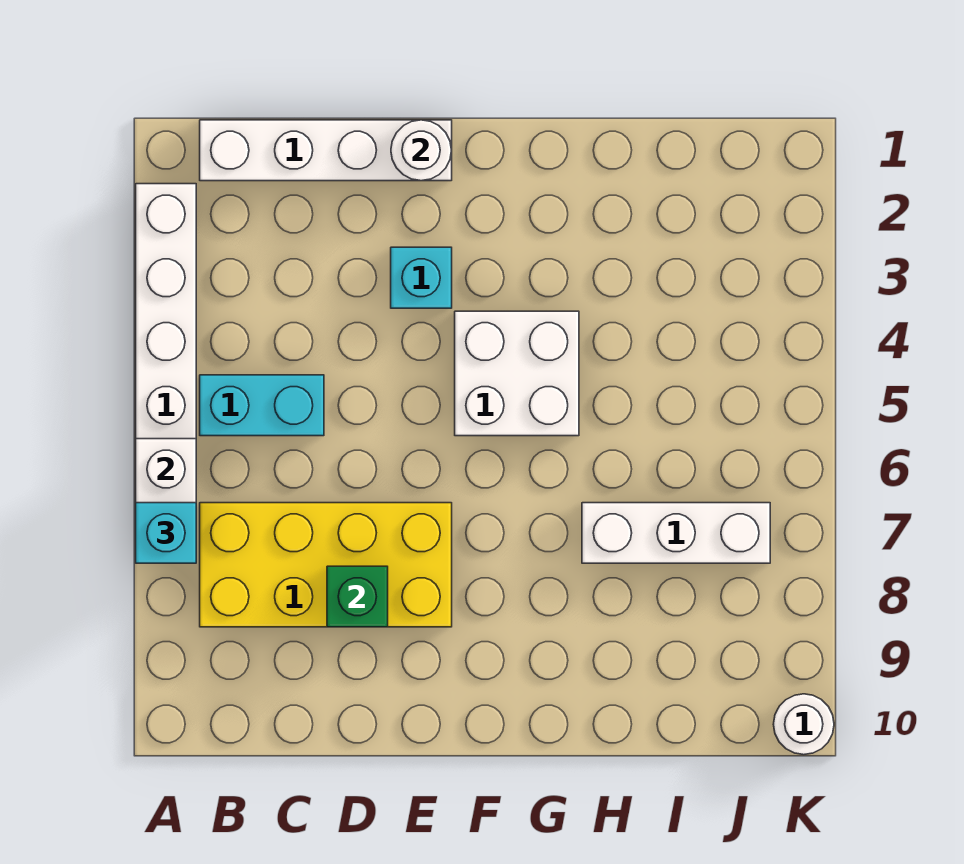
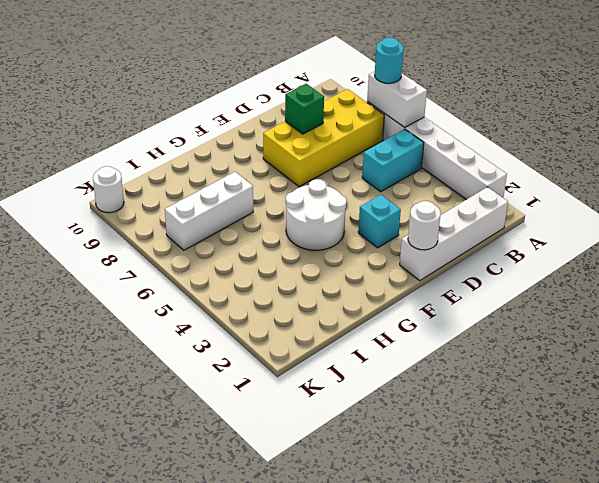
cyan 1x1 brick [136,503,196,563] -> cyan 1x1 round brick [375,38,404,83]
white 2x2 brick [455,311,579,436] -> white 2x2 round brick [286,179,347,250]

